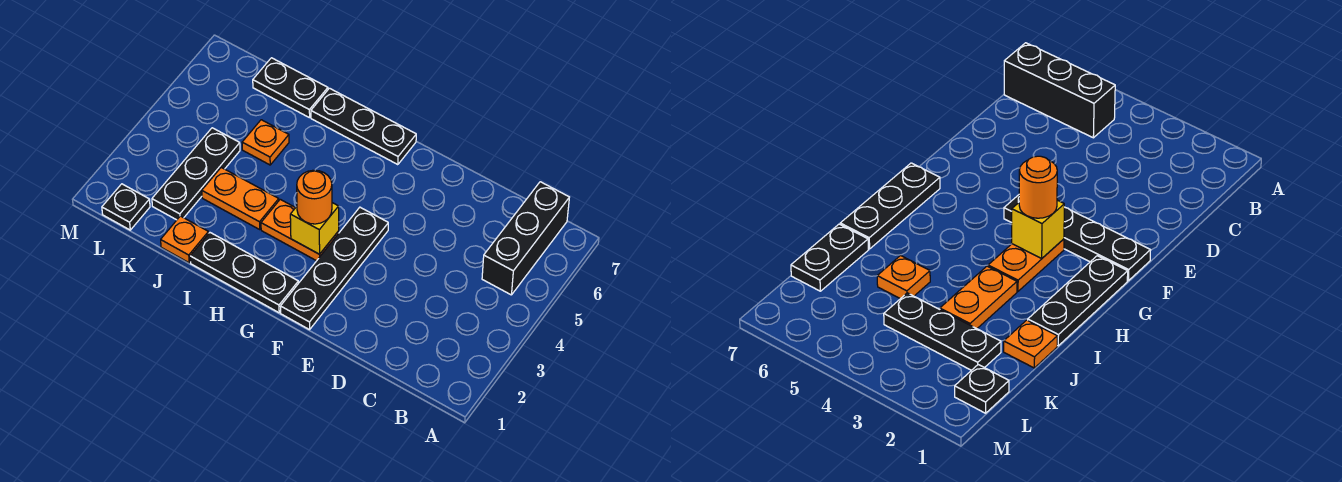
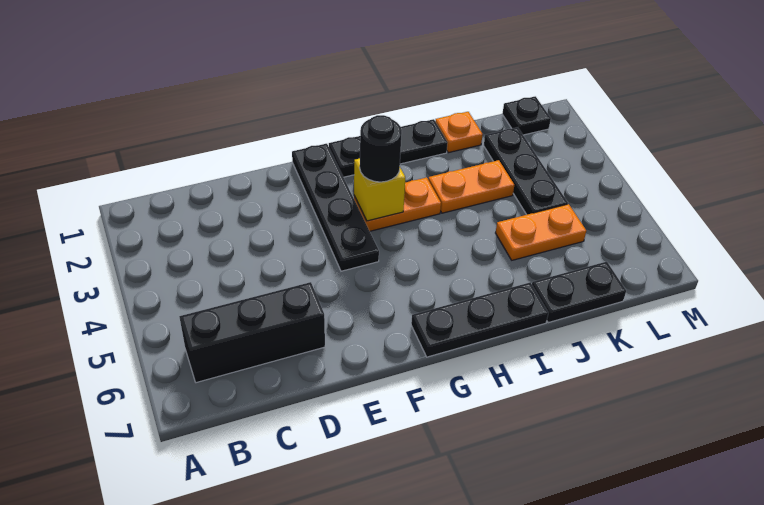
black 1x3 brick [482,182,569,295] -> black 1x3 brick turned to [179,282,325,383]
orange 1x1 round brick [297,170,332,224] -> black 1x1 round brick [360,115,402,182]
orange 1x1 plate [242,120,289,165] -> orange 1x2 plate [496,204,586,260]

